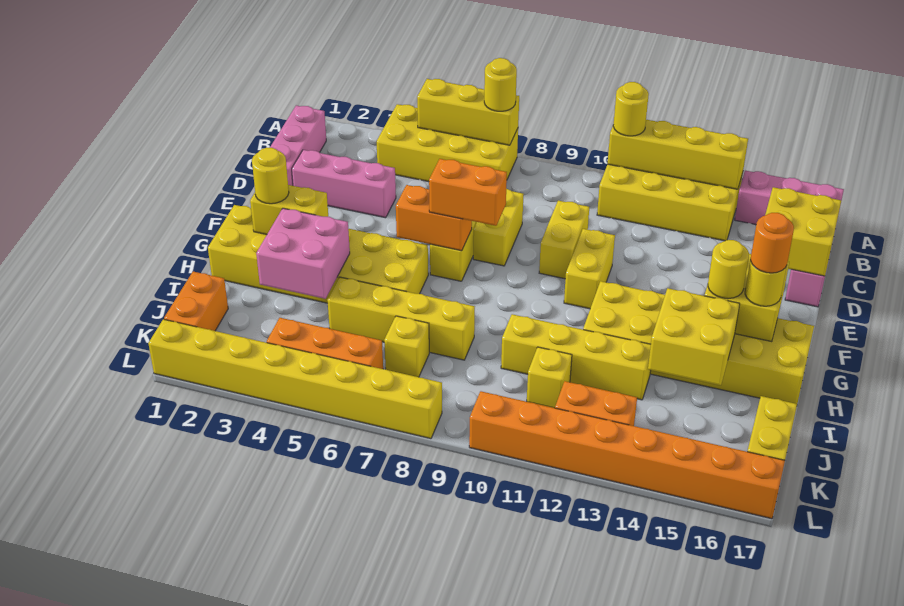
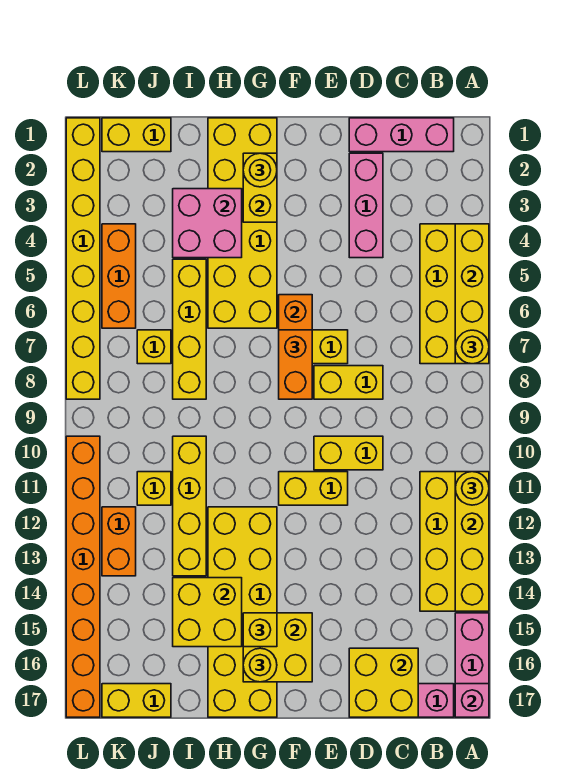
yellow 1x3 brick [417,79,519,145] -> yellow 1x4 brick [455,224,489,364]
none -> pink 1x1 brick [455,684,489,717]
yellow 1x1 round brick [708,240,749,299] -> yellow 1x1 brick [243,613,277,647]
orange 1x1 round brick [751,213,794,273] -> none
orange 1x2 brick [164,272,228,331] -> yellow 1x2 brick [102,118,171,152]

